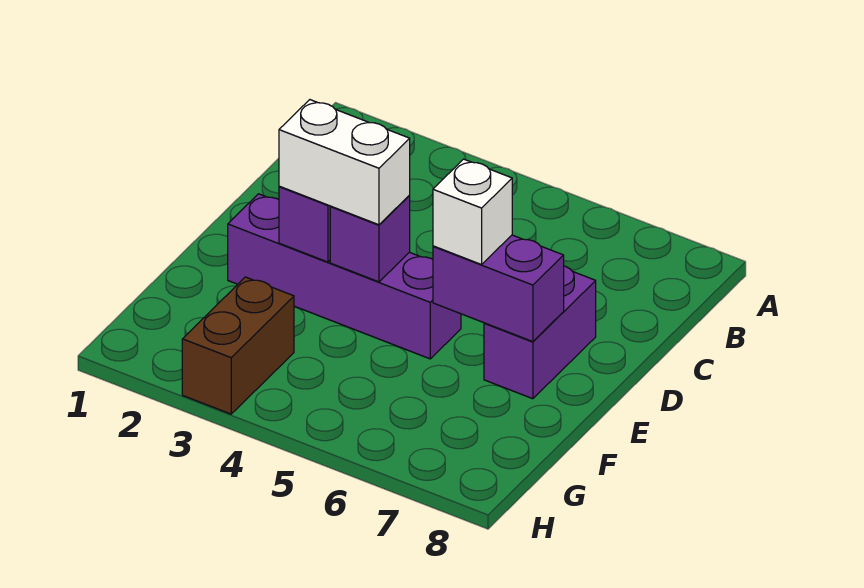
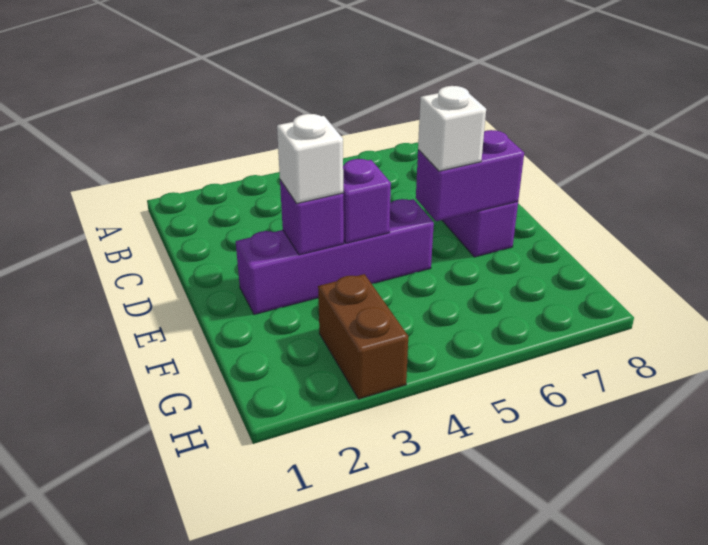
white 1x2 brick [279,100,410,225] -> white 1x1 brick [277,114,343,203]

